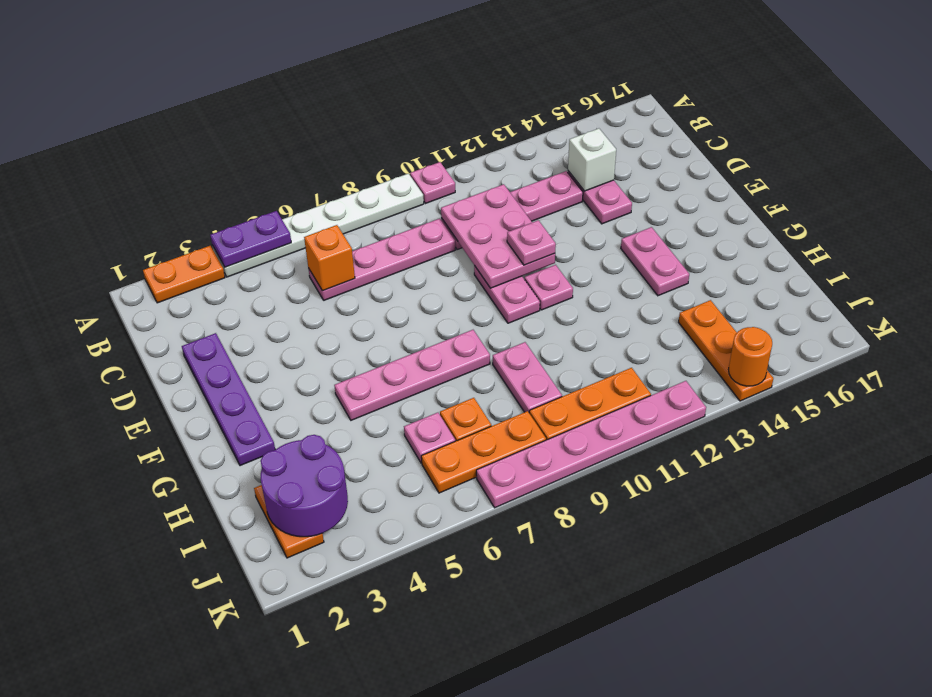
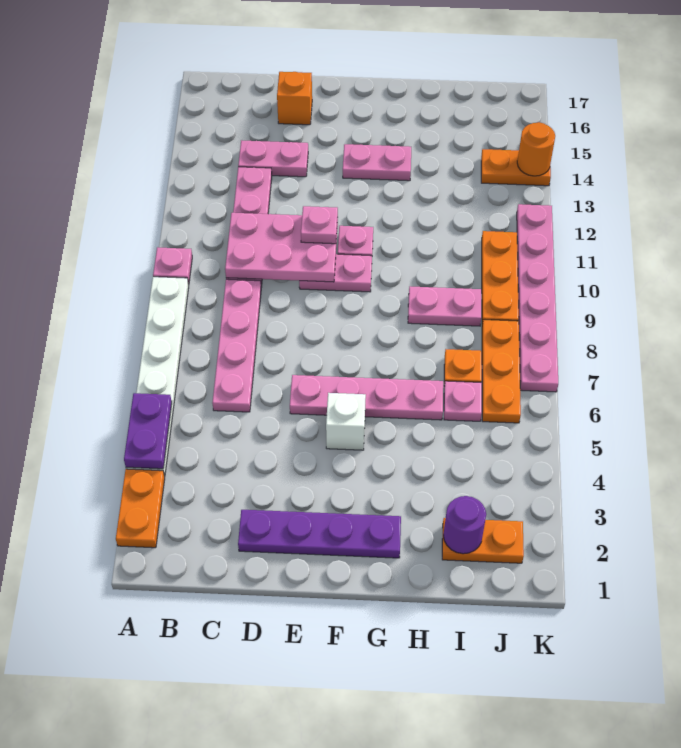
orange 1x1 brick [304,225,355,291] -> orange 1x1 brick moved to [277,72,312,125]
white 1x1 brick [568,129,616,191] -> white 1x1 brick moved to [326,393,366,450]
pink 1x4 plate [334,330,490,420] -> pink 1x4 plate turned to [290,375,443,420]
purple 2x2 round brick [261,435,348,537] -> purple 1x1 round brick [443,496,486,554]
orange 1x3 plate [679,300,773,401] -> orange 1x2 plate [481,149,551,186]

